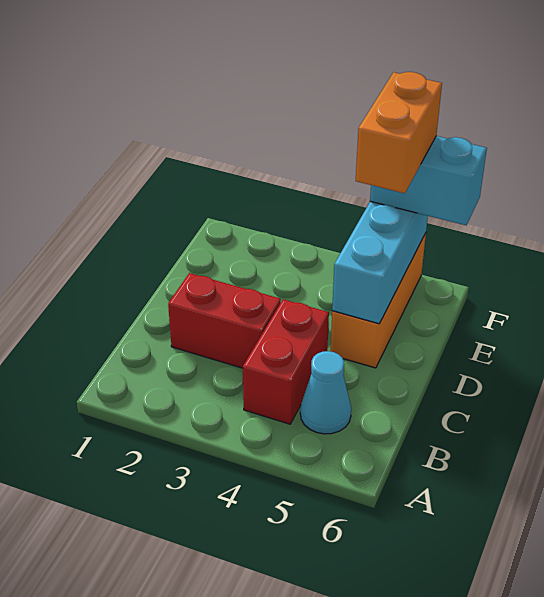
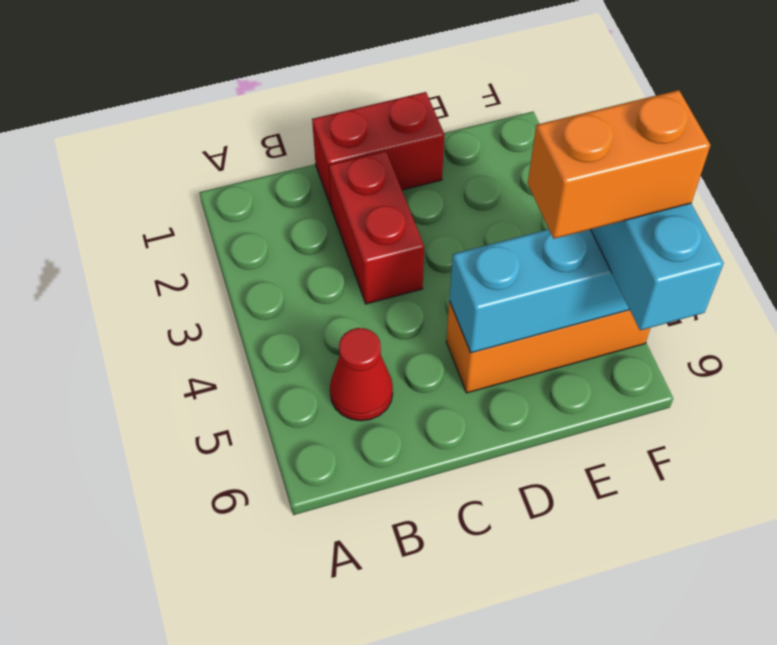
red 1x2 brick [243,299,329,424] -> red 1x2 brick moved to [312,92,445,208]
cyan 1x1 cone [300,351,351,434] -> red 1x1 cone [330,328,393,421]

